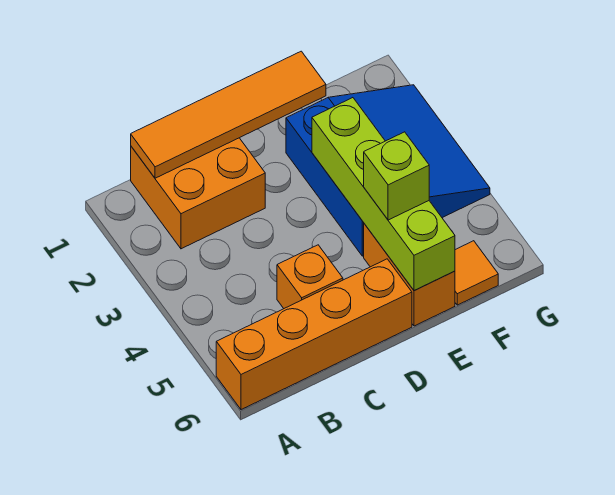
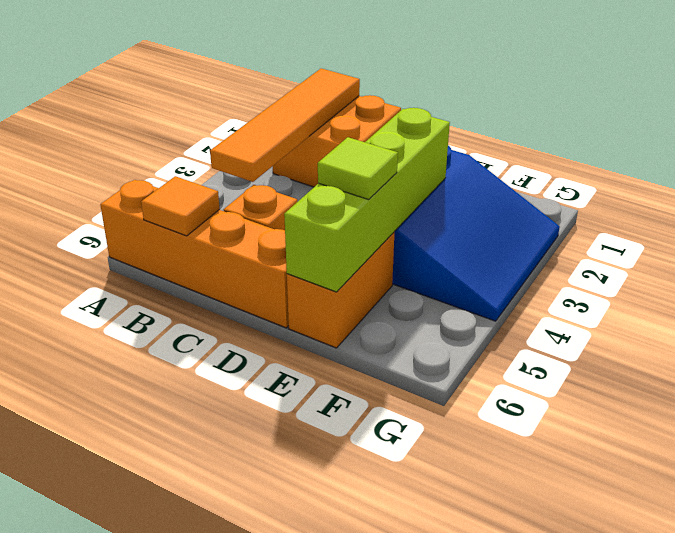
orange 1x4 tile [131,51,326,178] -> orange 1x4 tile turned to [210,68,360,182]
lime 1x1 brick [364,132,429,220] -> lime 1x1 tile [318,137,398,200]
orange 1x1 tile [455,241,498,305] -> orange 1x1 tile moved to [141,176,220,236]

